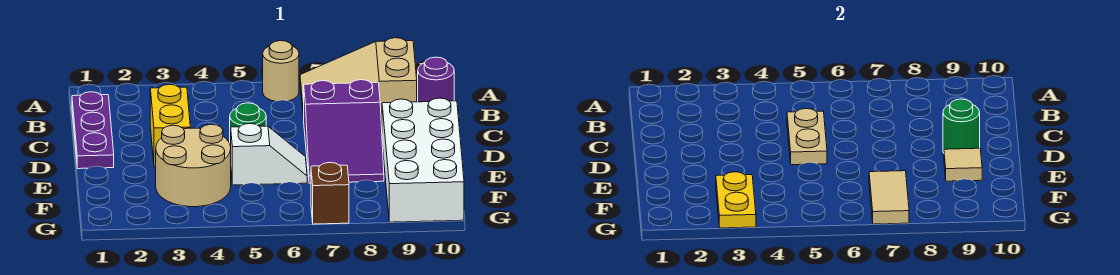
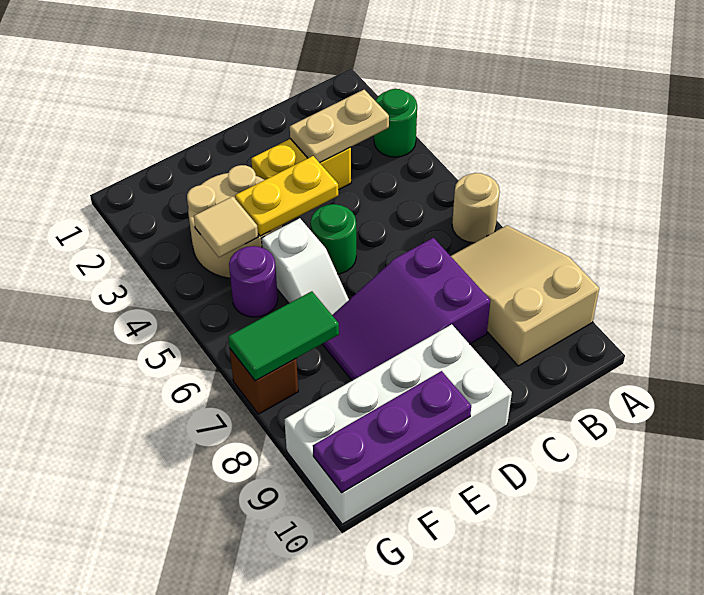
purple 1x3 plate [72,92,114,169] -> purple 1x3 plate moved to [313,371,471,493]
purple 1x1 round brick [418,57,454,102] -> purple 1x1 round brick moved to [229,246,278,317]
tan 1x2 plate [787,108,827,165] -> tan 1x2 plate moved to [290,90,389,163]
green 1x1 round brick [943,99,980,152] -> green 1x1 round brick moved to [374,89,417,157]
tan 1x1 tile [944,148,982,181] -> tan 1x1 tile moved to [194,196,258,257]
yellow 1x2 plate [716,172,756,228] -> yellow 1x2 plate moved to [235,156,338,236]
tan 1x2 tile [869,171,909,224] -> green 1x2 tile [228,291,339,381]

